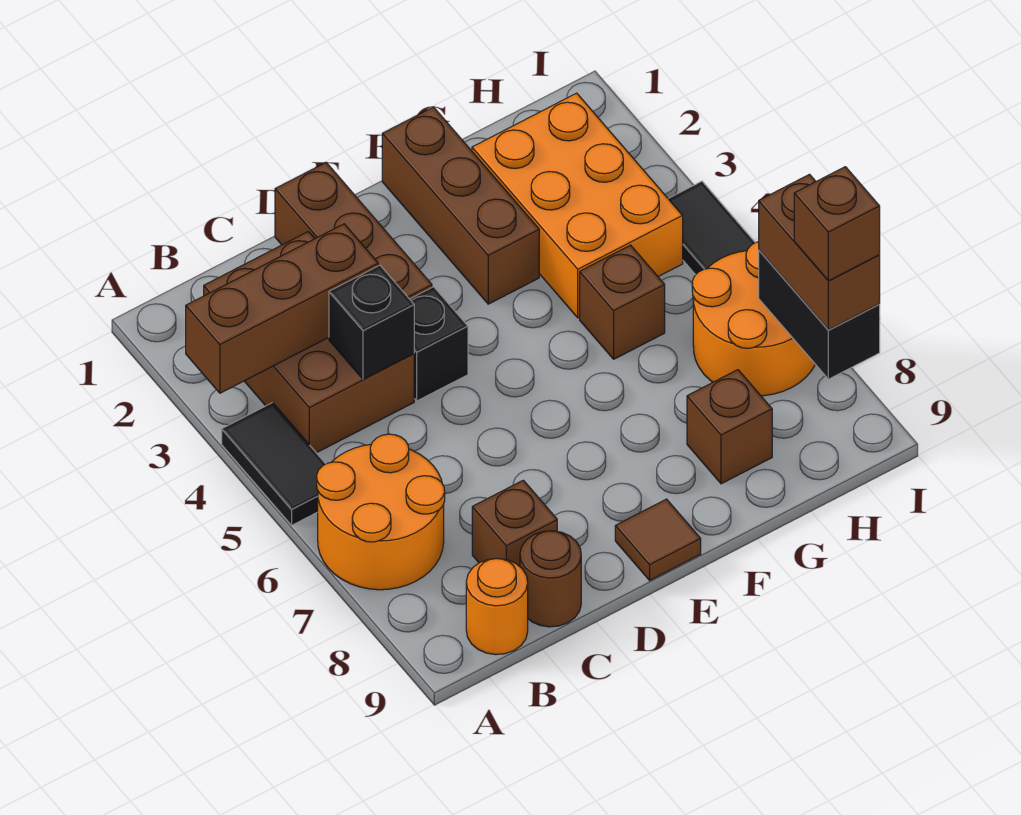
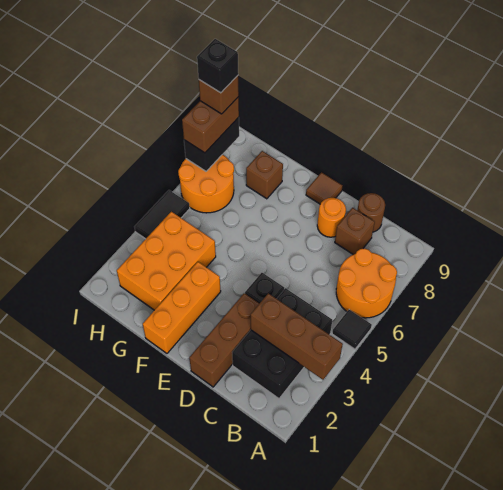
black 1x2 tile [222,403,325,525] -> black 1x1 tile [332,310,372,349]
brown 2x3 brick [204,232,414,453] -> black 2x3 brick [232,288,332,398]
orange 1x1 round brick [466,559,528,655] -> orange 1x1 round brick moved to [317,198,346,237]
black 1x1 brick [329,265,414,379] -> black 1x1 brick moved to [197,39,238,93]
brown 1x3 brick [382,107,539,304] -> orange 1x3 brick [143,262,221,353]
brown 1x1 brick [580,245,665,359] -> none

